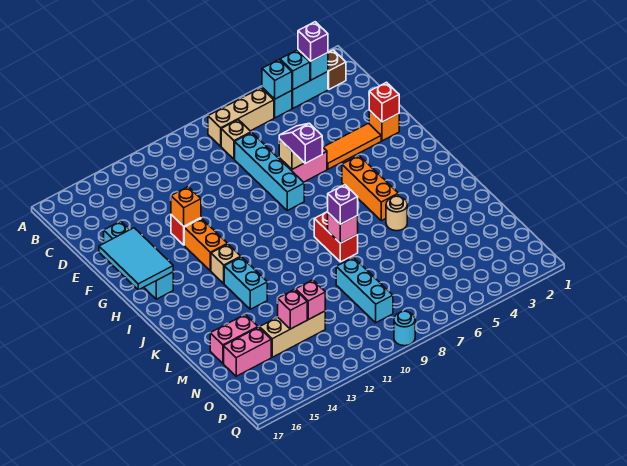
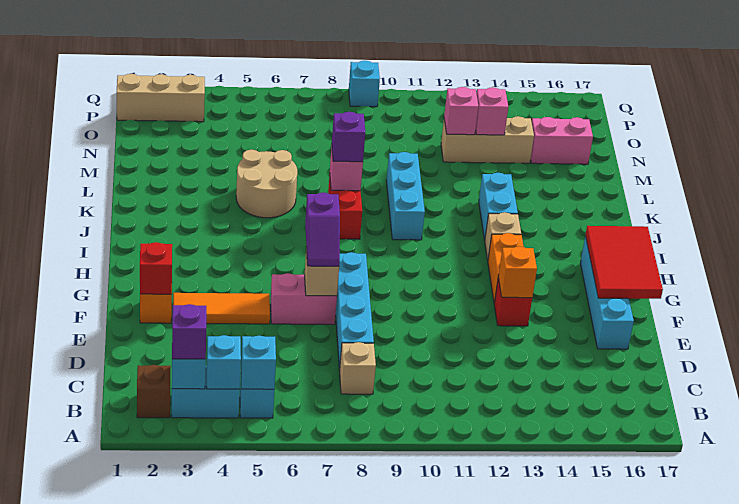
tan 1x3 brick [208,88,274,146] -> tan 1x3 brick moved to [117,74,205,122]
cyan 2x3 tile [99,228,173,290] -> red 2x3 tile [585,226,663,299]
orange 1x3 brick [342,156,398,221] -> none
tan 1x1 round brick [386,196,407,231] -> tan 2x2 round brick [236,150,297,218]
cyan 1x3 brick [336,258,393,323] -> cyan 1x3 brick moved to [386,152,425,240]
pink 1x2 brick [210,314,258,363] -> none
cyan 1x1 round brick [394,311,415,346] -> cyan 1x1 brick [349,61,380,107]

